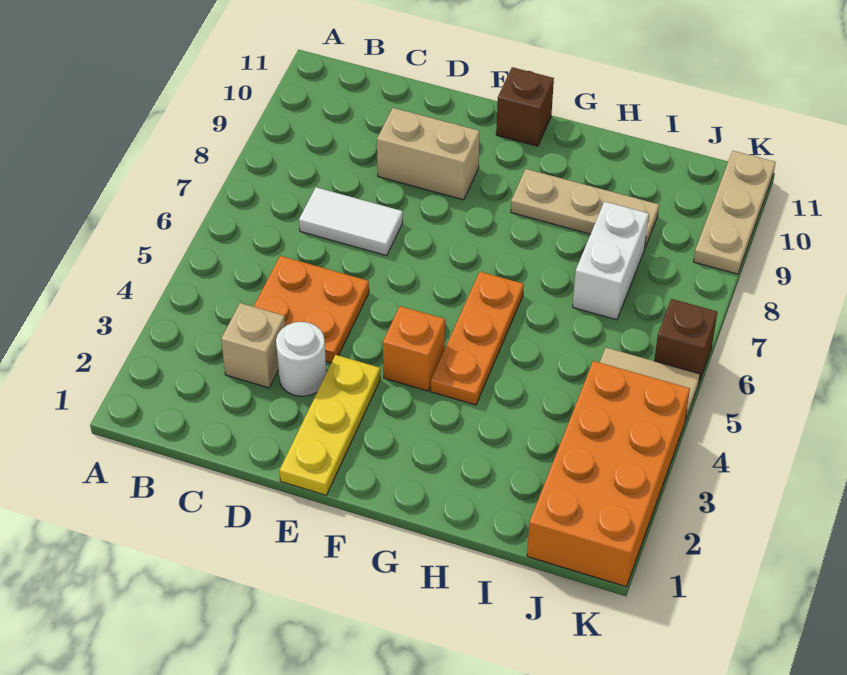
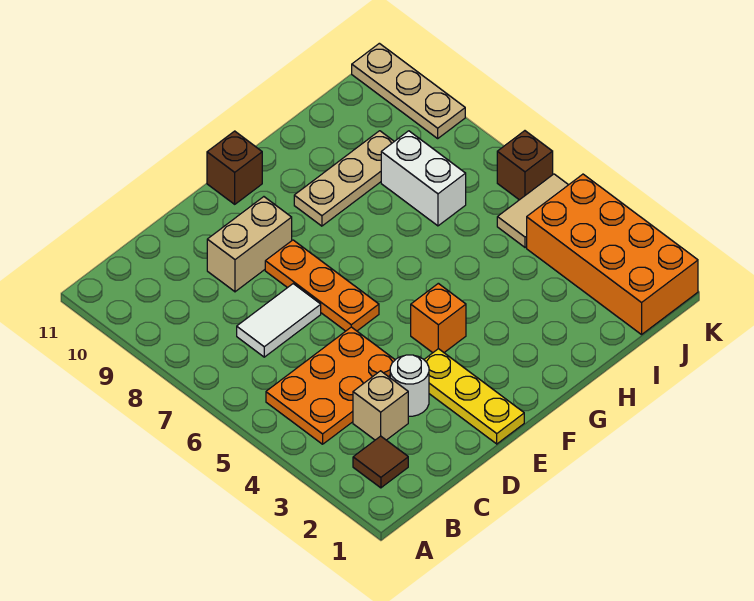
none -> brown 1x1 tile [353,436,408,488]
orange 2x2 plate [254,256,369,363] -> orange 2x3 plate [266,327,395,444]
orange 1x3 plate [431,272,524,405] -> orange 1x3 plate moved to [265,240,379,331]

